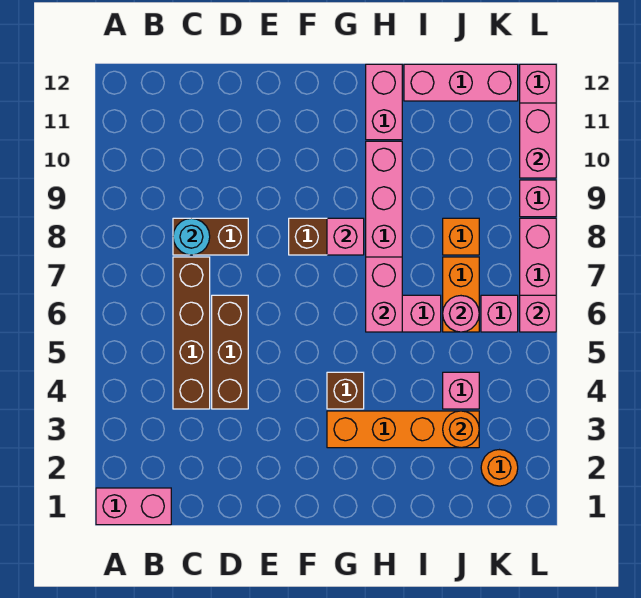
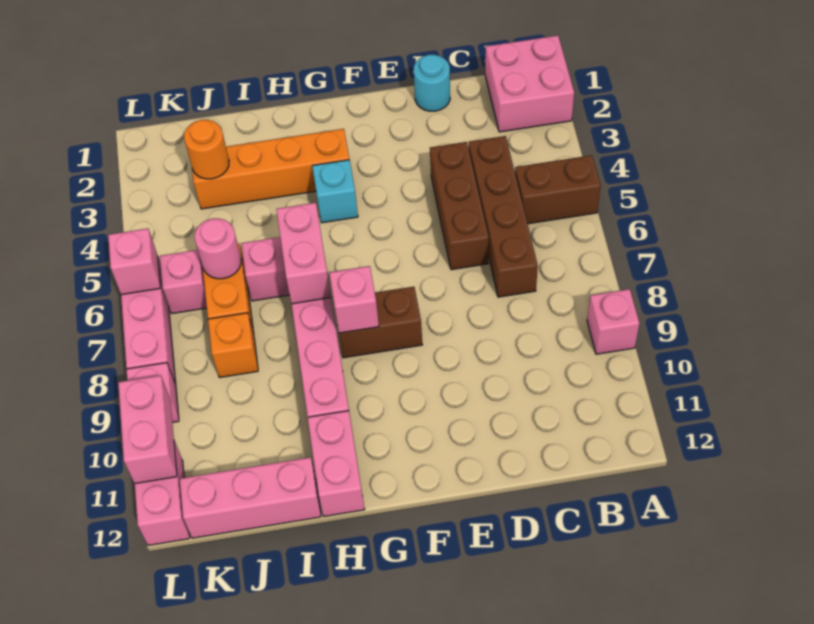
pink 1x2 brick [96,488,171,525] -> pink 2x2 brick [485,36,574,132]
brown 1x2 brick [173,218,248,255] -> brown 1x2 brick moved to [515,155,601,224]
cyan 1x1 round brick [173,218,210,255] -> cyan 1x1 round brick moved to [414,55,450,111]
brown 1x1 brick [327,372,364,409] -> cyan 1x1 brick [312,160,358,223]
pink 1x1 brick [443,372,479,409] -> pink 1x1 brick moved to [587,289,639,354]
orange 1x1 round brick [481,450,518,486] -> none

